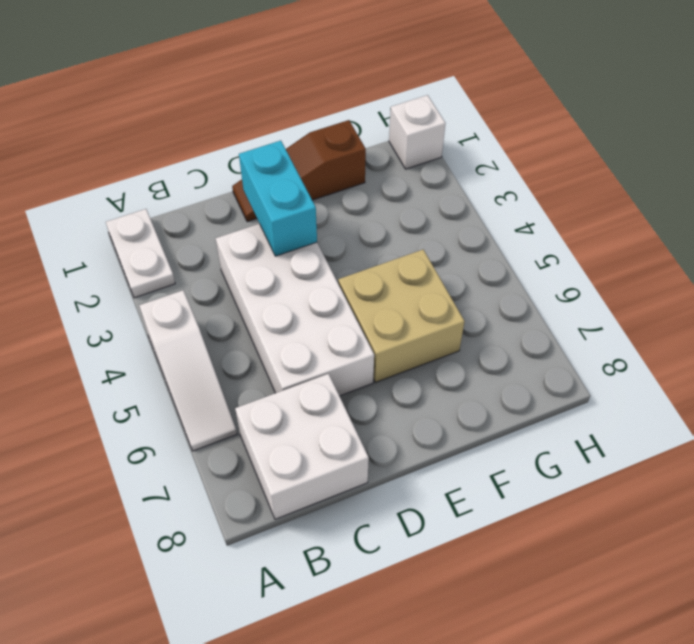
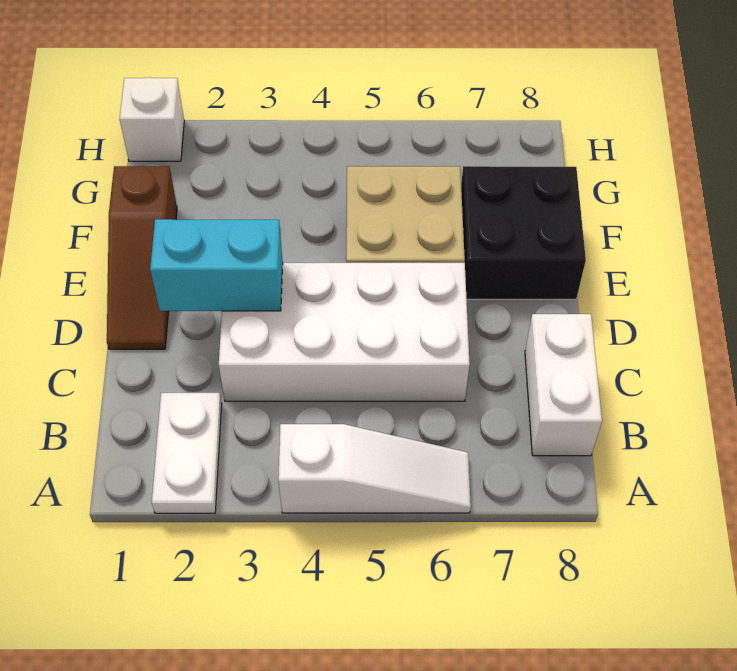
white 1x2 plate [106,209,175,298] -> white 1x2 plate turned to [152,393,222,513]
white 2x2 brick [235,374,369,519] -> white 1x2 brick [525,314,602,456]
none -> black 2x2 brick [461,166,586,299]

